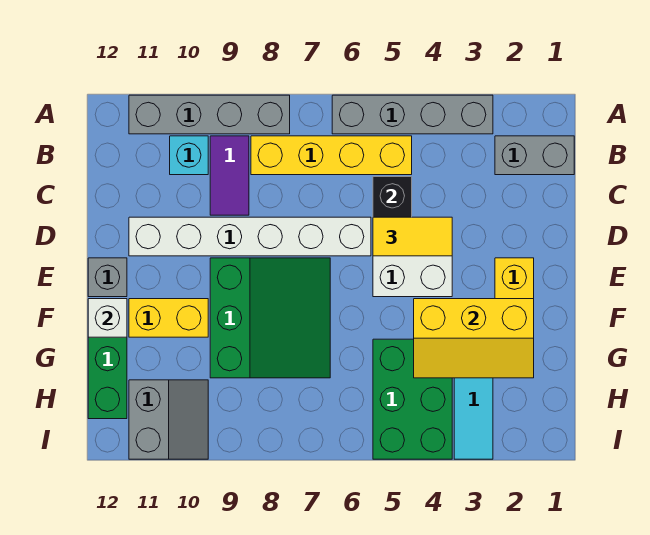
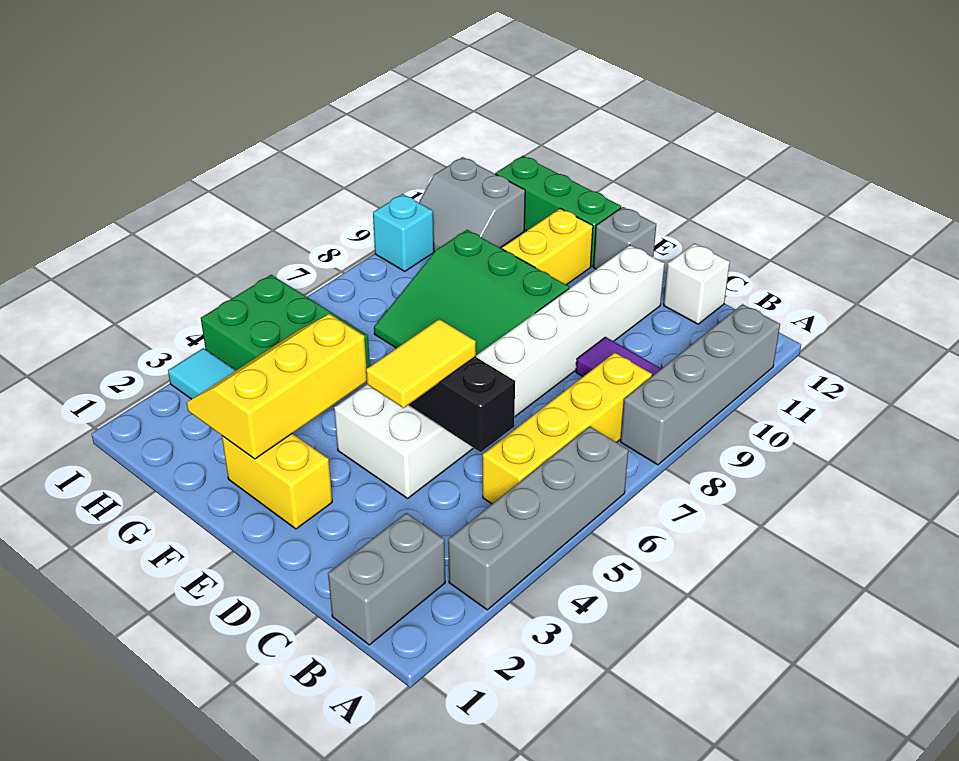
cyan 1x1 brick [170,136,208,175] -> cyan 1x1 brick moved to [373,194,434,271]
white 1x1 brick [88,299,127,337] -> white 1x1 brick moved to [664,243,730,324]

